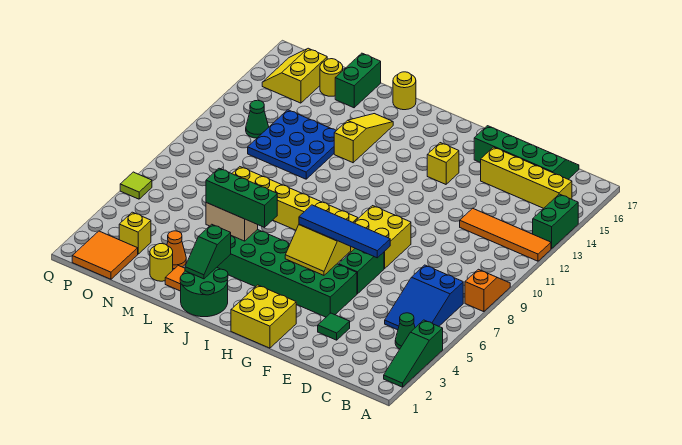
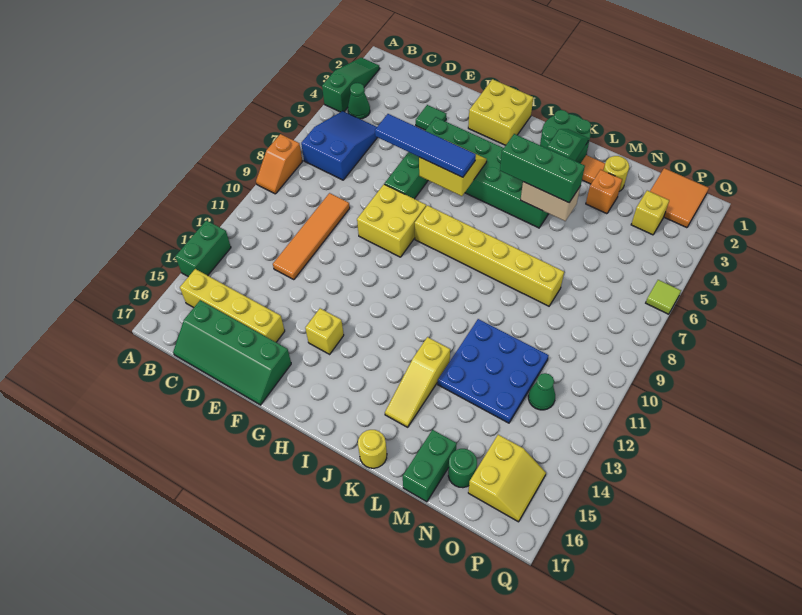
orange 1x4 tile [460,208,551,261] -> orange 1x4 tile turned to [273,193,350,280]
orange 1x1 cone [167,231,186,269] -> orange 1x1 brick [586,170,622,214]
yellow 1x1 round brick [320,59,343,96] -> green 1x1 round brick [448,449,477,488]

